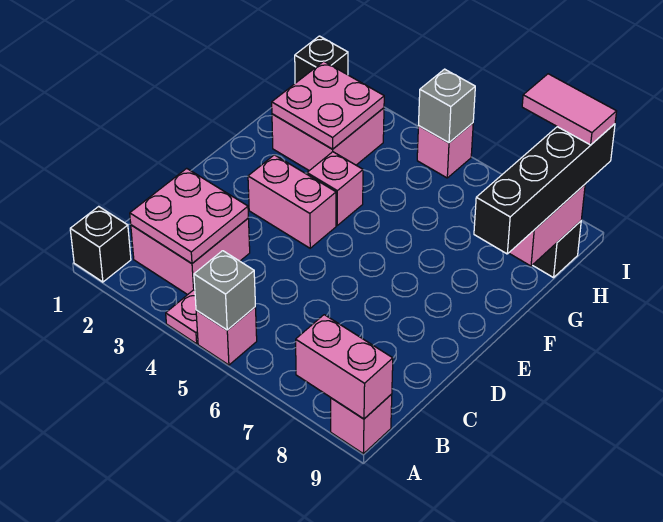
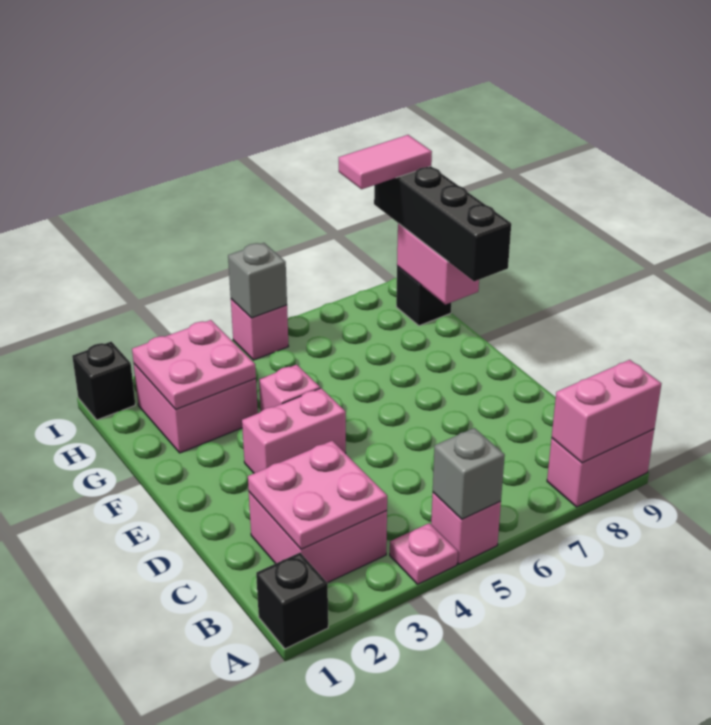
pink 1x1 brick [331,394,392,454] -> pink 1x2 brick [547,429,654,507]

